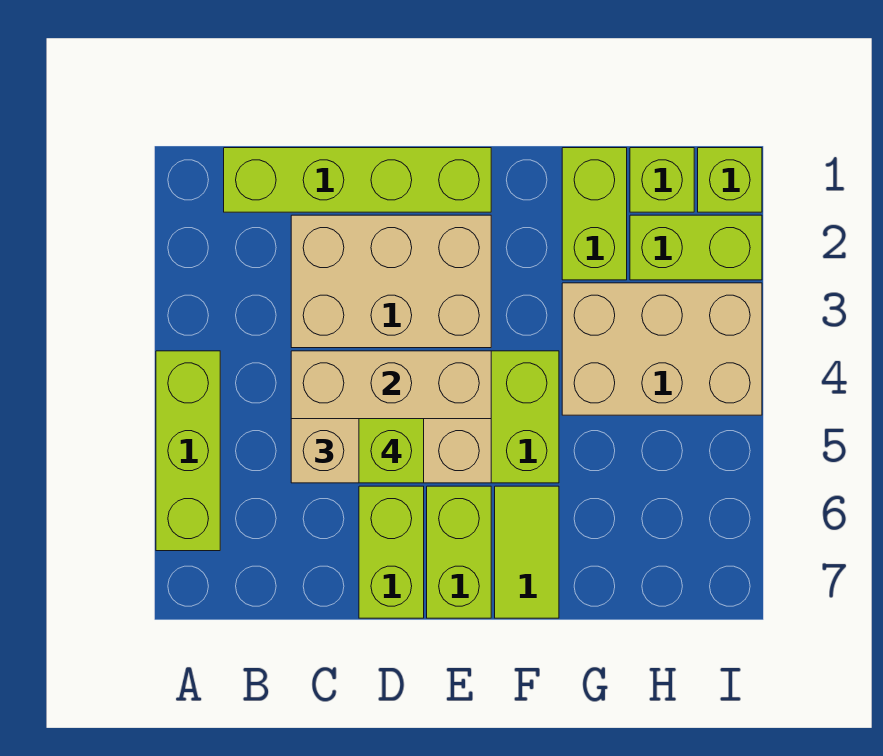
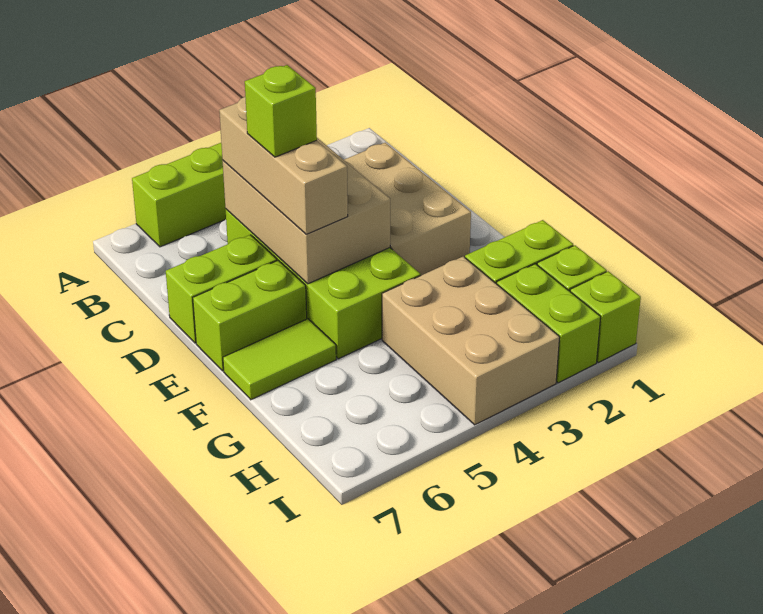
lime 1x4 brick [224,148,491,212] -> none

